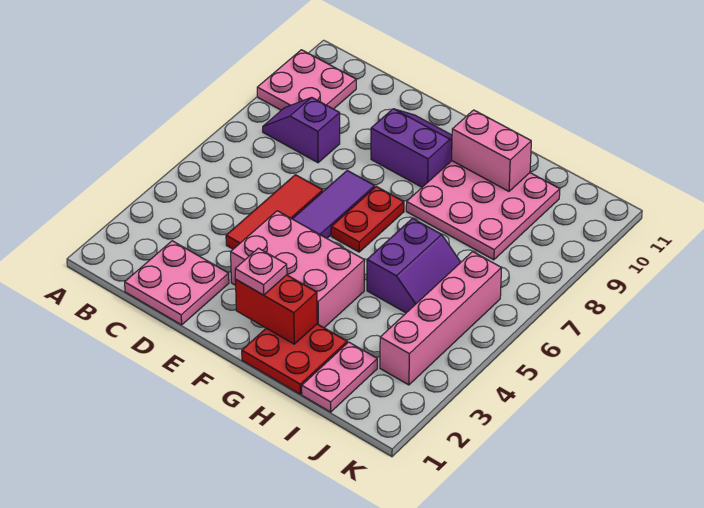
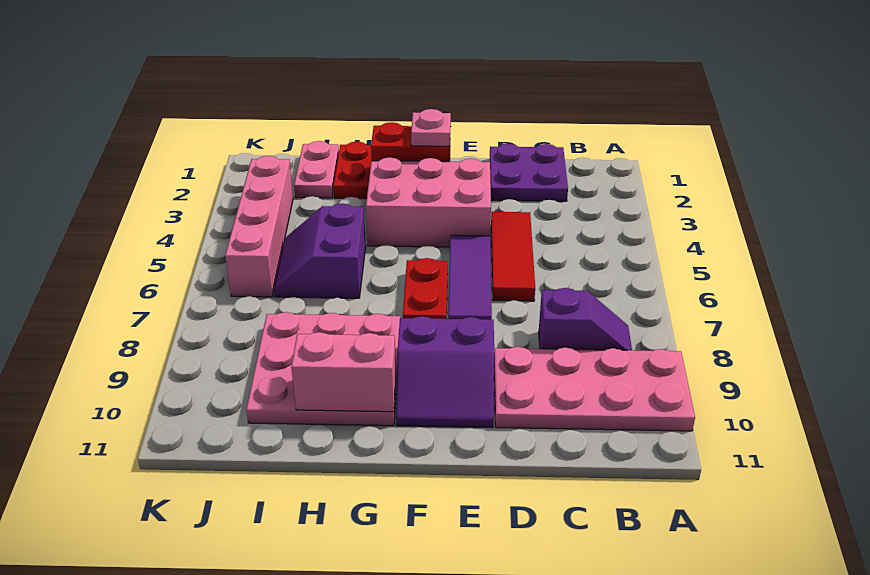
pink 2x2 plate [257,50,356,110] -> pink 2x4 plate [494,347,695,431]
pink 2x2 plate [125,241,229,325] -> purple 2x2 plate [490,143,568,201]

